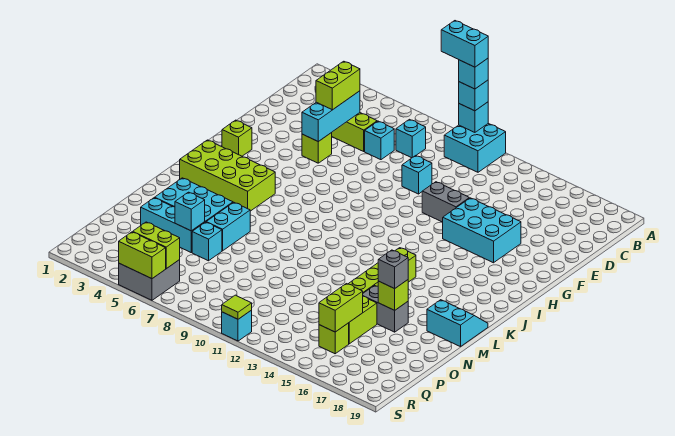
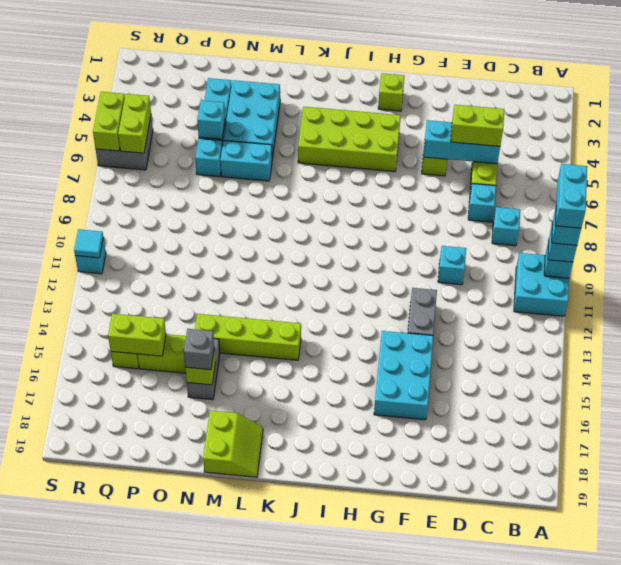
lime 2x4 brick [180,140,275,211] -> lime 2x4 brick turned to [298,107,401,172]
cyan 2x2 slope [427,300,488,347] -> lime 2x2 slope [203,410,263,477]
lime 1x1 tile [222,295,252,319] -> cyan 1x1 tile [74,229,103,258]

